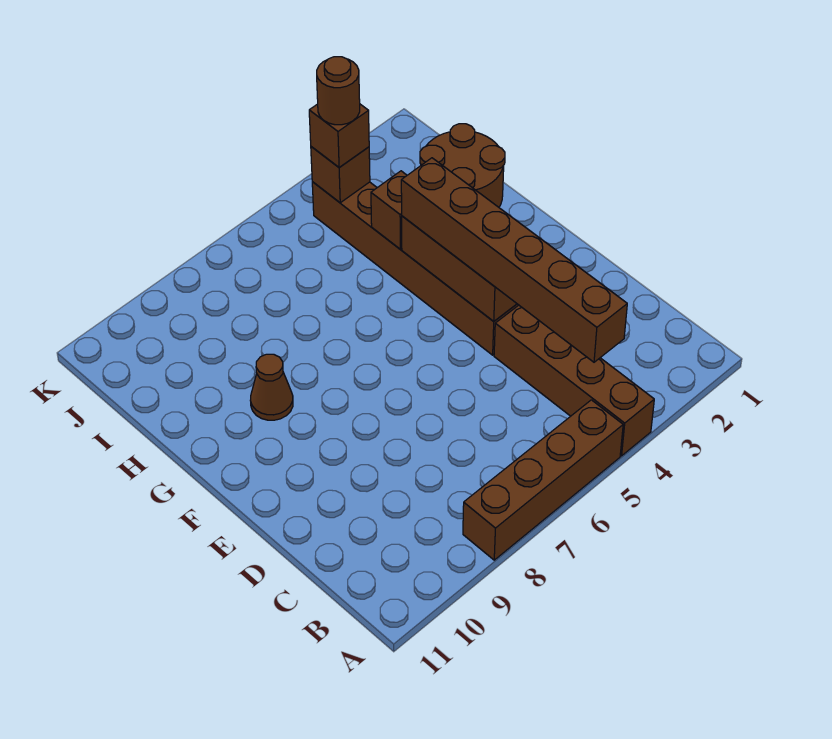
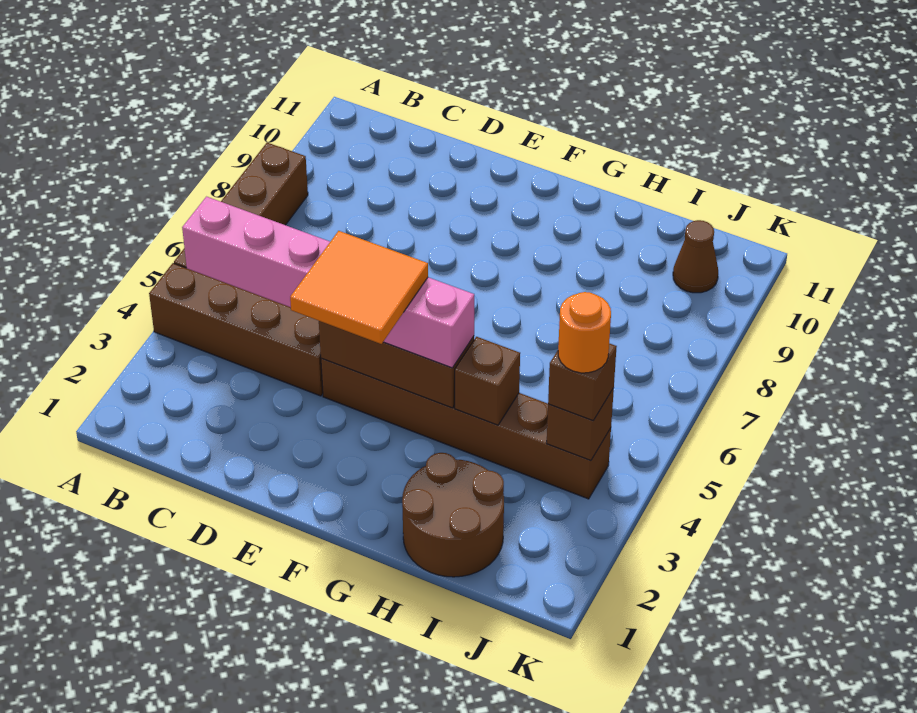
brown 1x6 brick [401,158,627,362] -> pink 1x6 brick [182,197,474,368]
none -> orange 2x2 tile [290,231,428,344]
brown 1x1 cone [250,354,293,420] -> brown 1x1 cone moved to [673,220,718,293]
brown 1x1 round brick [317,57,360,125] -> orange 1x1 round brick [558,292,611,373]

